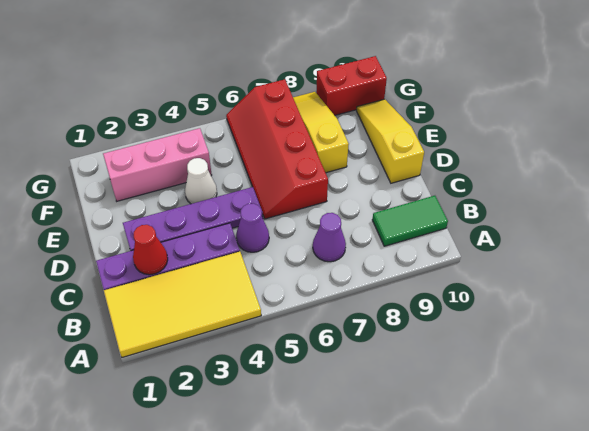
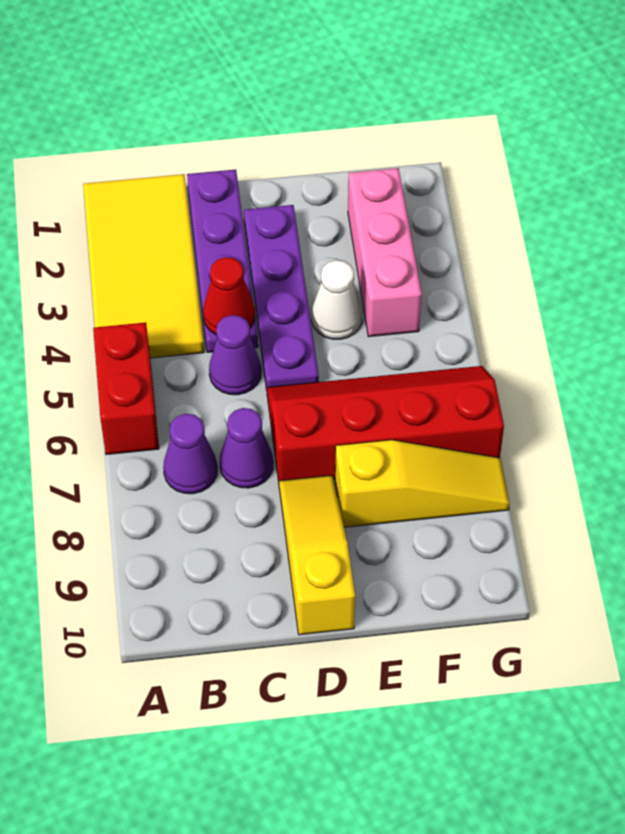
green 1x2 tile [372,196,448,246] -> none
red 1x1 cone [133,225,168,275] -> red 1x1 cone moved to [203,257,255,335]
none -> purple 1x1 cone [220,408,273,488]
yellow 1x3 slope [357,99,424,183] -> yellow 1x3 slope turned to [279,475,355,635]
red 1x2 brick [316,56,387,115] -> red 1x2 brick moved to [93,322,159,455]

